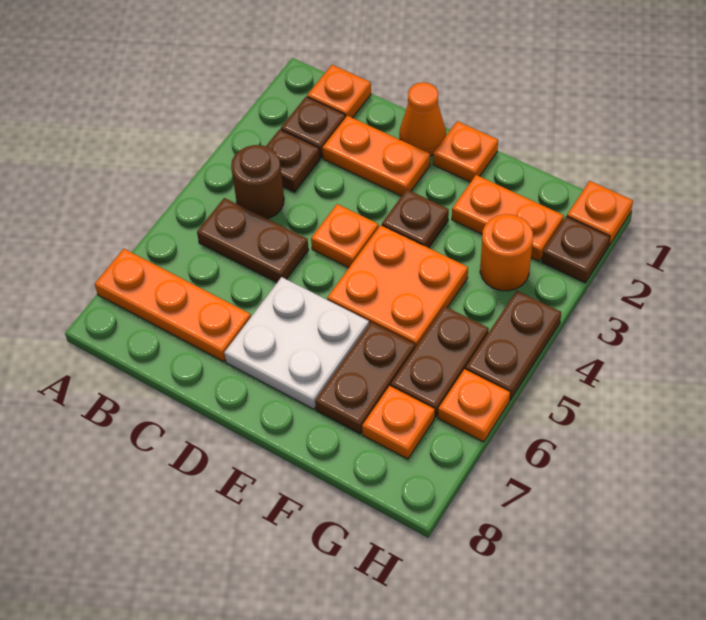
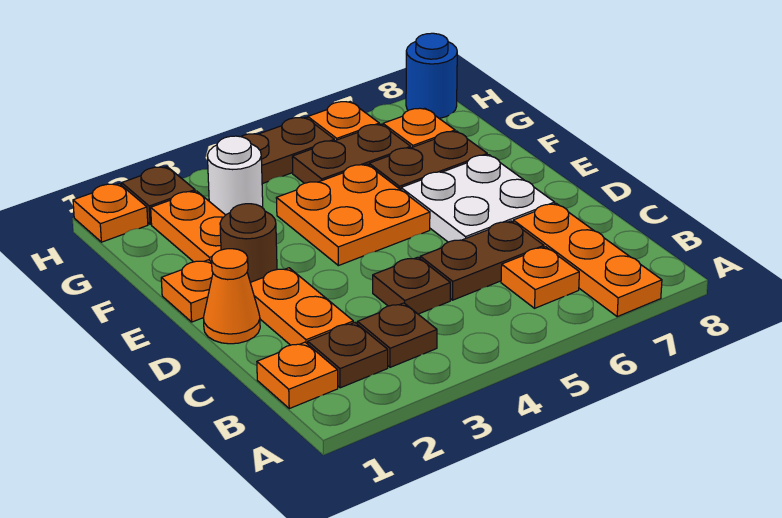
brown 1x1 round brick [231,145,284,219] -> brown 1x1 round brick moved to [220,204,277,282]
brown 1x2 plate [197,198,309,282] -> brown 1x2 plate turned to [420,221,544,300]
orange 1x1 plate [311,204,379,268] -> orange 1x1 plate moved to [501,247,579,308]
brown 1x1 plate [382,190,449,248] -> brown 1x1 plate moved to [373,257,450,314]
orange 1x1 round brick [480,214,533,291] -> white 1x1 round brick [207,136,263,215]
none -> blue 1x1 round brick [406,33,457,118]

